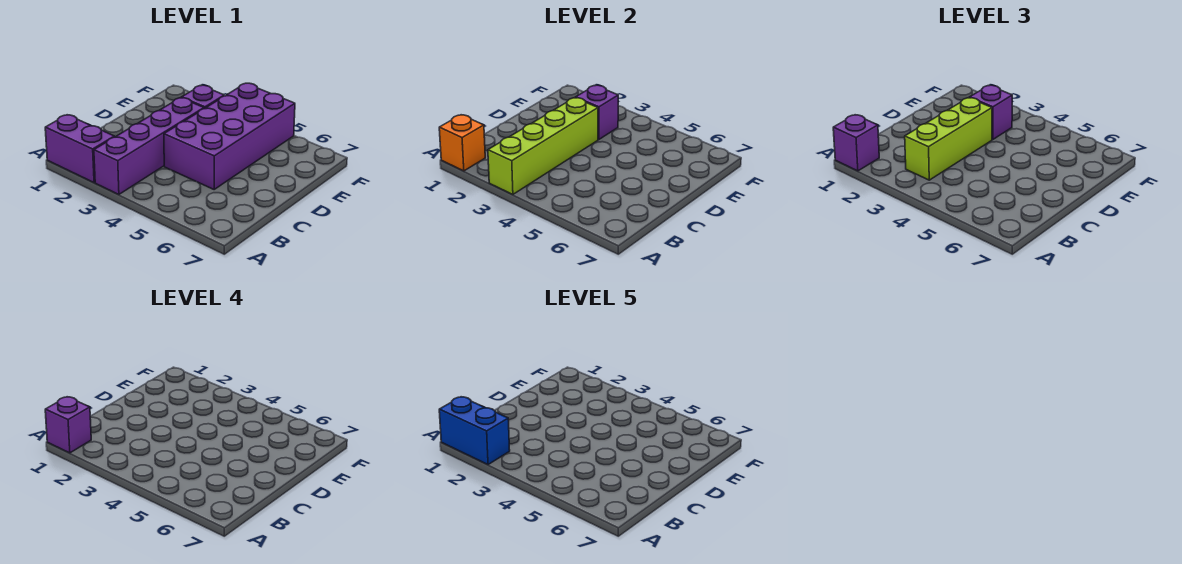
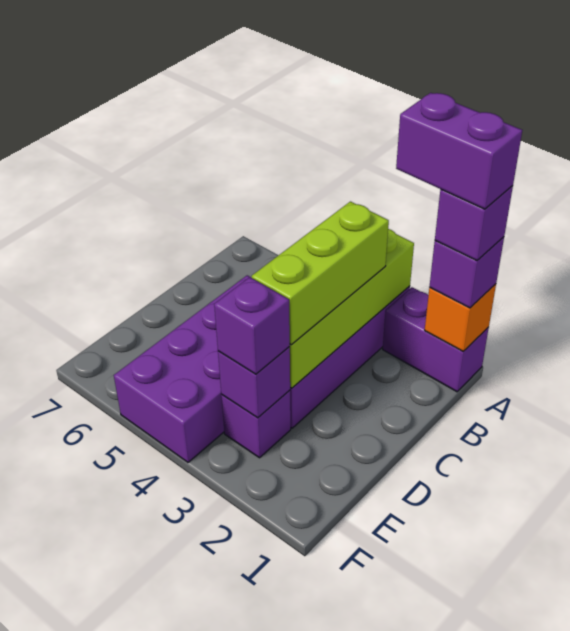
blue 1x2 brick [439,397,510,465] -> purple 1x2 brick [396,93,522,209]

